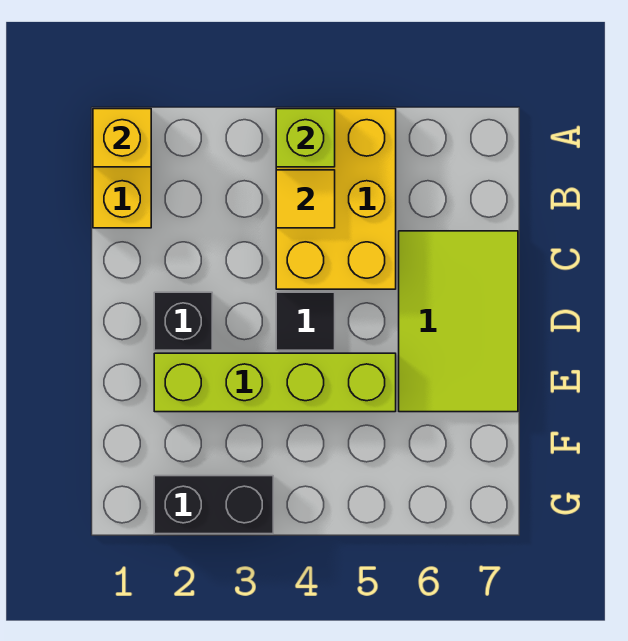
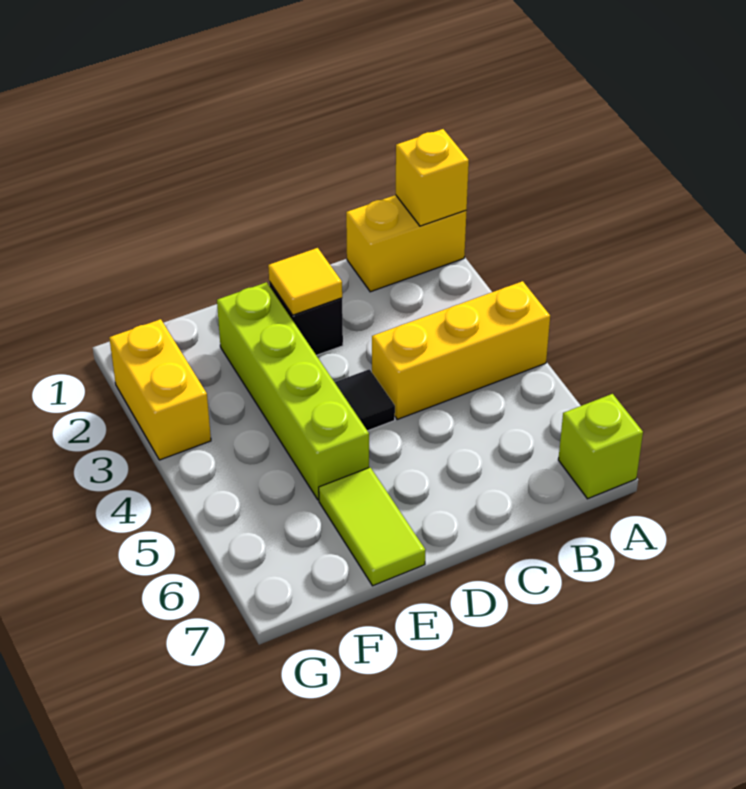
yellow 2x3 brick [276,109,396,289] -> yellow 1x3 brick [372,281,550,419]
lime 1x1 brick [276,109,335,167] -> lime 1x1 brick moved to [558,394,643,499]
yellow 1x1 tile [276,170,335,228] -> yellow 1x1 tile moved to [268,248,342,315]
lime 2x3 tile [399,231,518,412] -> lime 1x2 tile [319,467,425,586]
black 1x2 brick [154,476,273,534] -> yellow 1x2 brick [109,319,211,460]

